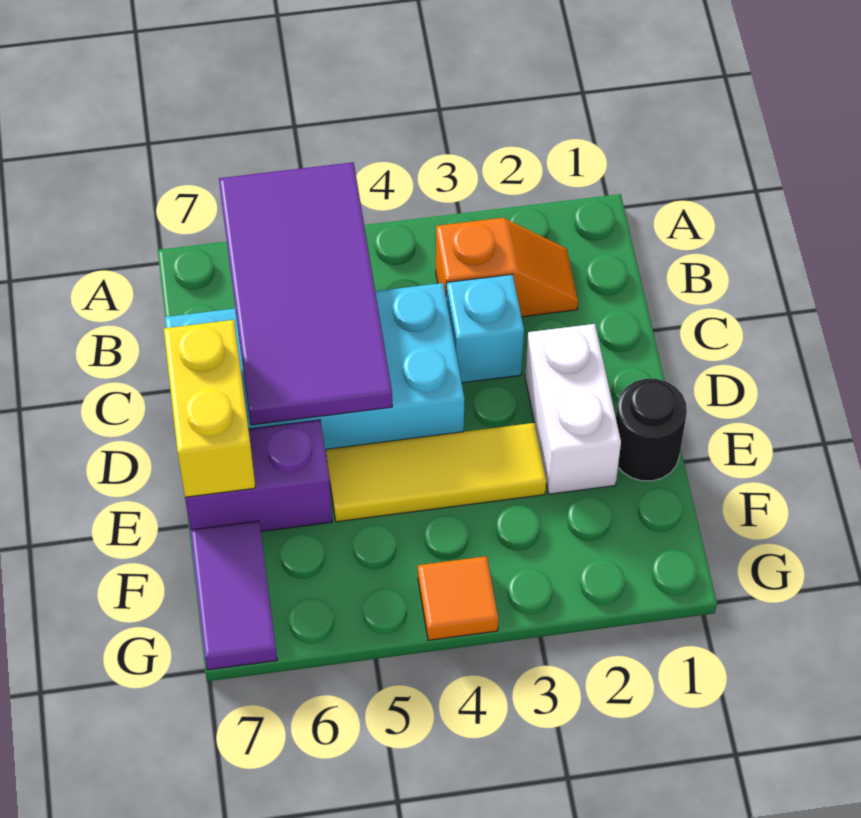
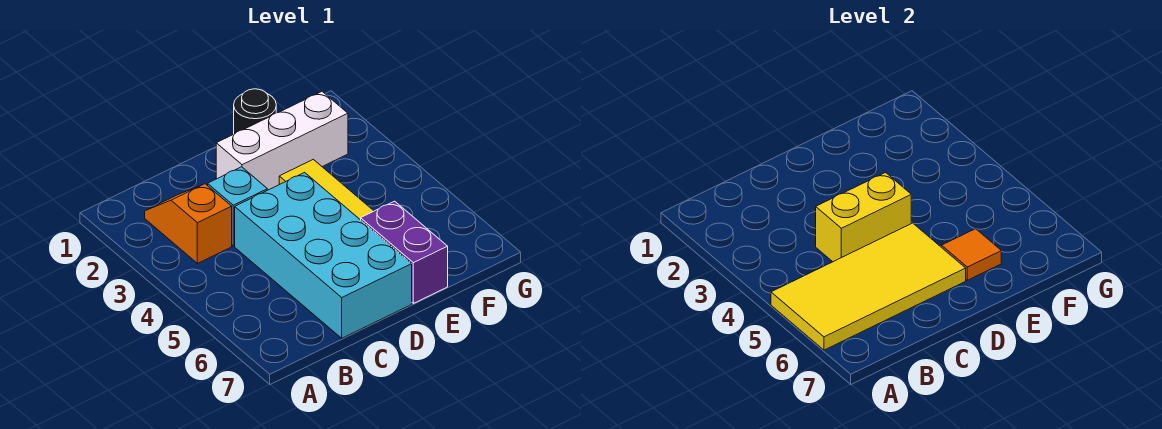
purple 2x4 tile [219,162,392,425] -> yellow 2x4 tile [771,223,966,350]
white 1x2 brick [525,324,621,494] -> white 1x3 brick [216,92,348,190]
yellow 1x2 brick [164,320,255,497] -> yellow 1x2 brick moved to [816,173,911,262]
purple 1x2 tile [190,521,277,670] -> none
orange 1x1 tile [418,556,498,640] -> orange 1x1 tile moved to [942,229,1001,280]

